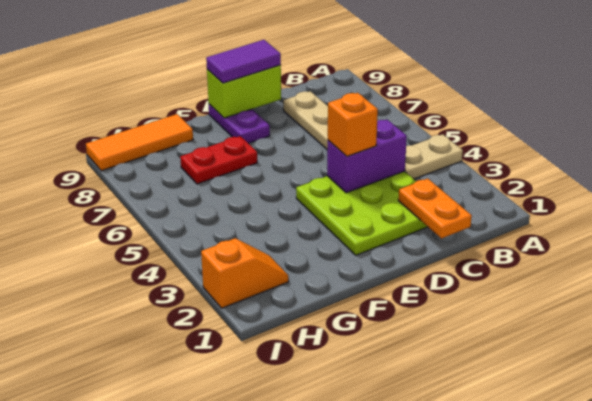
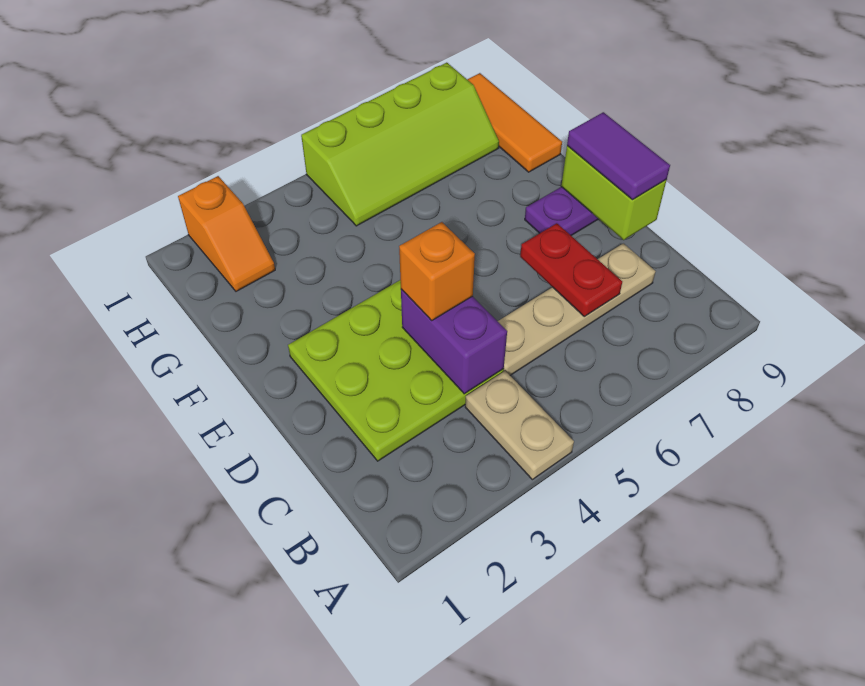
orange 1x2 plate [398,178,472,238] -> none
red 1x2 plate [180,136,257,184] -> red 1x2 plate moved to [520,223,622,317]
none -> lime 2x4 slope [301,63,499,226]

